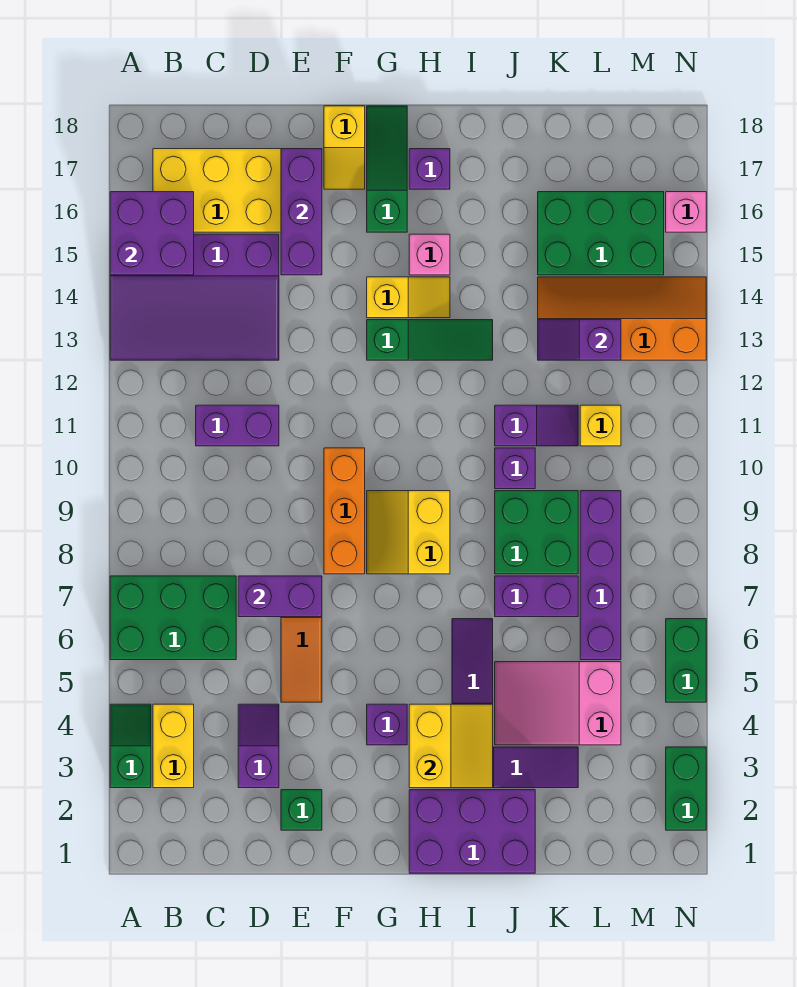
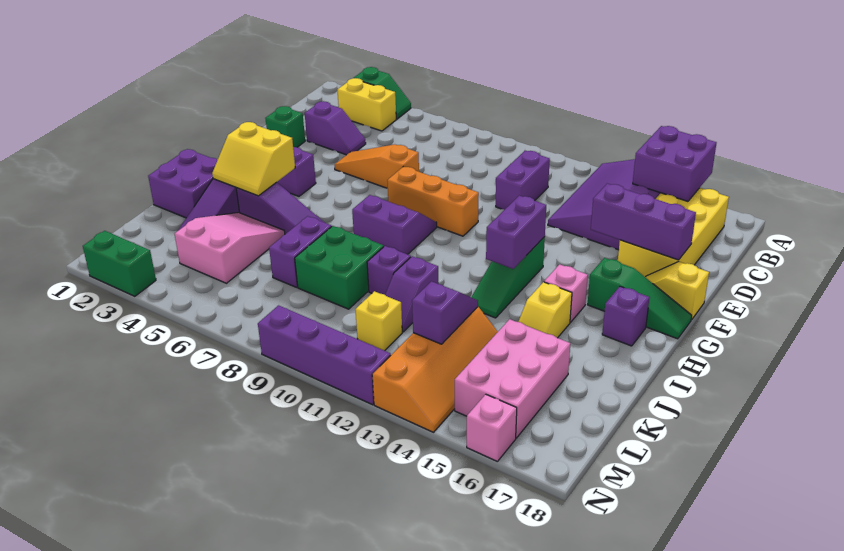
green 2x3 brick [110,576,236,660] -> none
purple 1x2 brick [238,576,322,617] -> purple 1x2 brick moved to [486,196,546,269]
yellow 2x2 slope [367,491,450,574] -> purple 2x2 slope [352,195,437,254]
yellow 1x2 slope [367,277,450,318] -> yellow 1x2 slope moved to [518,282,572,338]
purple 2x3 brick [409,790,535,873] -> purple 2x2 brick [148,149,217,218]
green 2x3 brick [538,192,664,275] -> pink 2x3 brick [455,319,570,438]
purple 1x4 brick [580,491,621,660] -> purple 1x4 brick moved to [258,305,391,405]
green 1x2 brick [666,619,706,702] -> none

